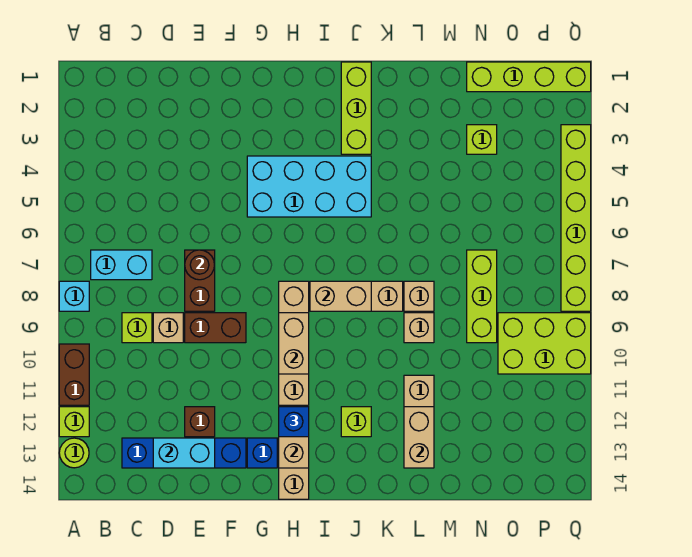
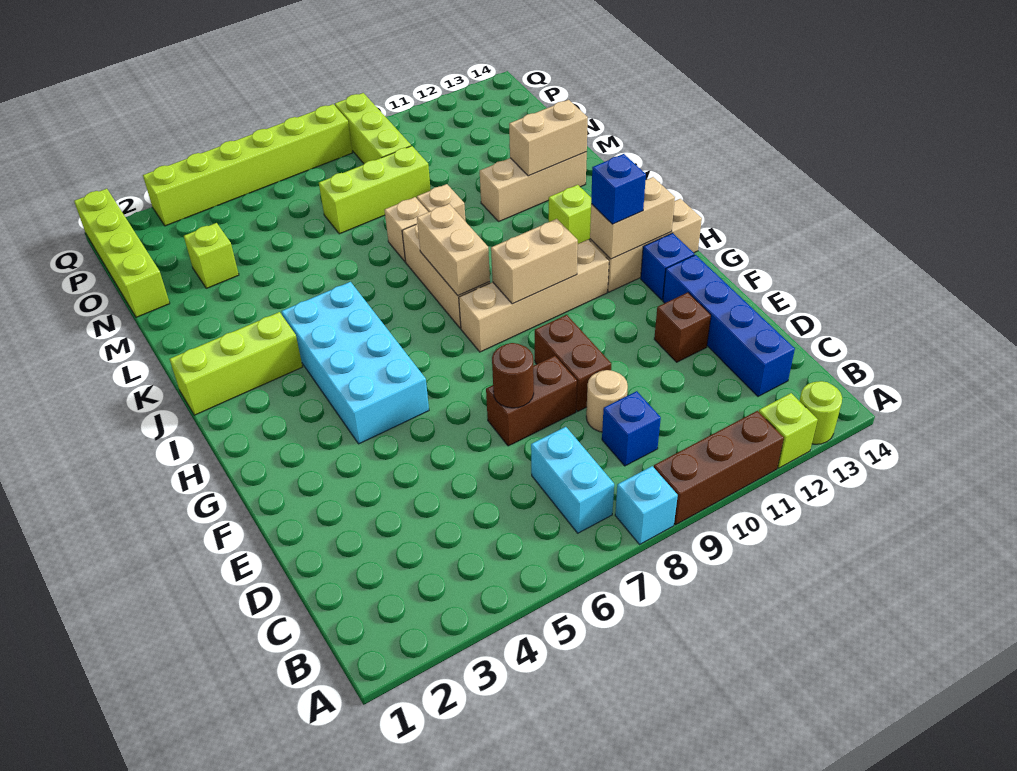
brown 1x2 brick [59,344,89,405] -> brown 1x3 brick [654,411,784,525]
lime 1x1 brick [122,313,152,343] -> blue 1x1 brick [602,391,661,466]
tan 1x1 brick [153,313,183,343] -> tan 1x1 round brick [586,370,628,432]
cyan 1x2 brick [153,438,215,468] -> none
lime 2x3 brick [498,313,591,374] -> lime 1x3 brick [335,93,411,164]

